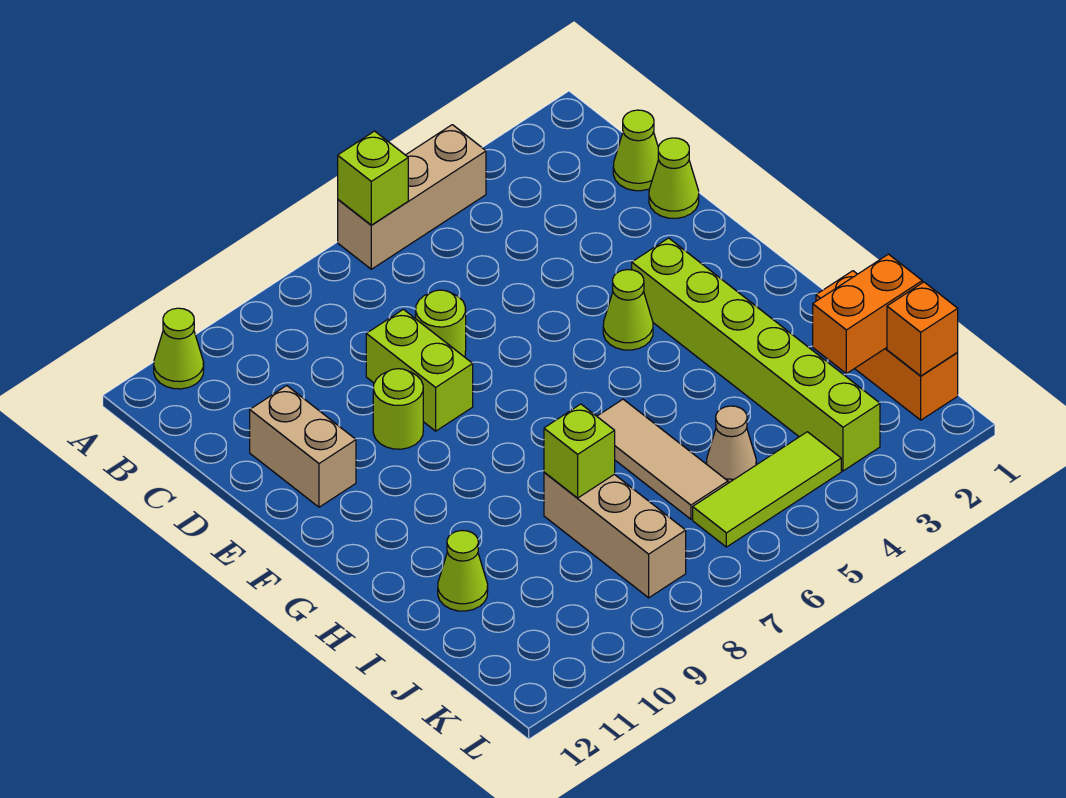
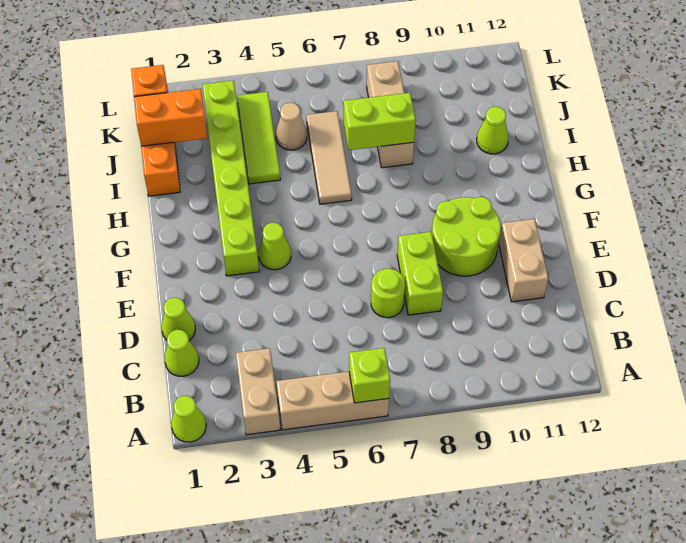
none -> tan 1x2 brick [236,348,280,435]
lime 1x1 cone [154,308,204,389] -> lime 1x1 cone moved to [171,396,206,442]
lime 1x1 round brick [373,369,423,449] -> lime 2x2 round brick [432,197,501,276]
lime 1x1 brick [544,404,615,498] -> lime 1x2 brick [344,93,416,150]
lime 1x3 tile [693,432,841,547] -> lime 1x3 tile turned to [237,92,280,184]

